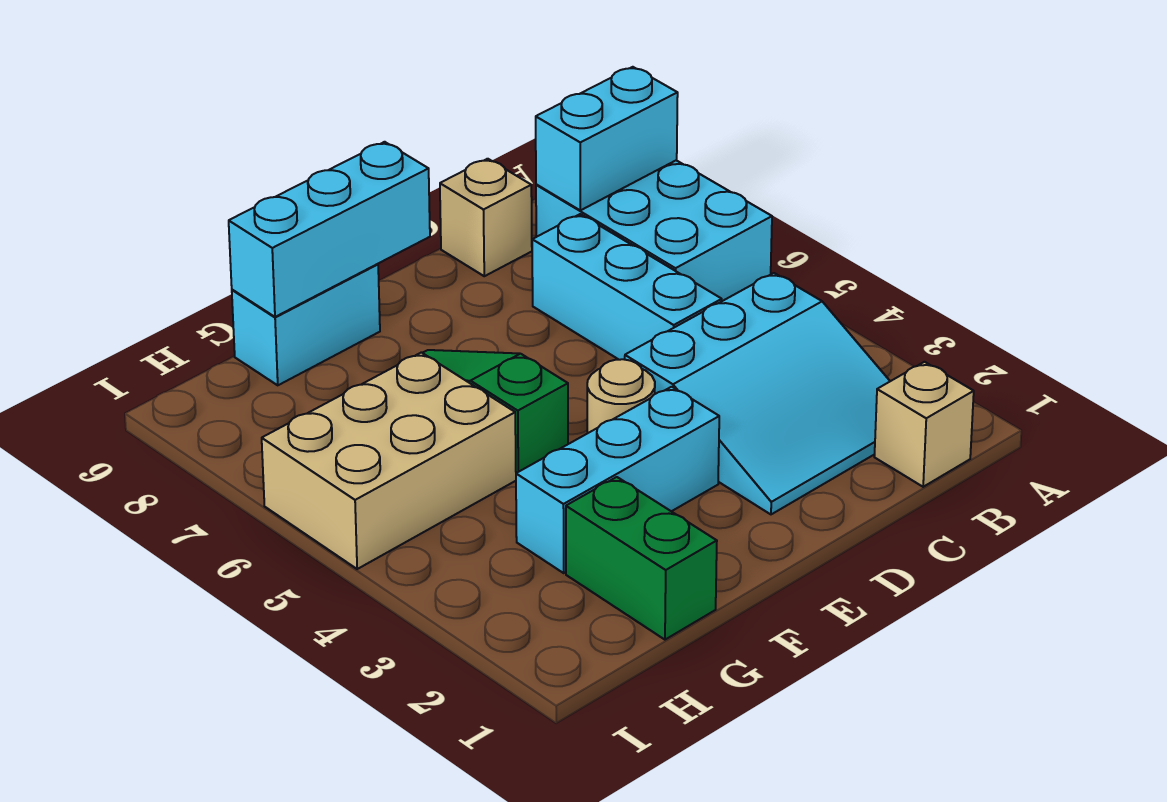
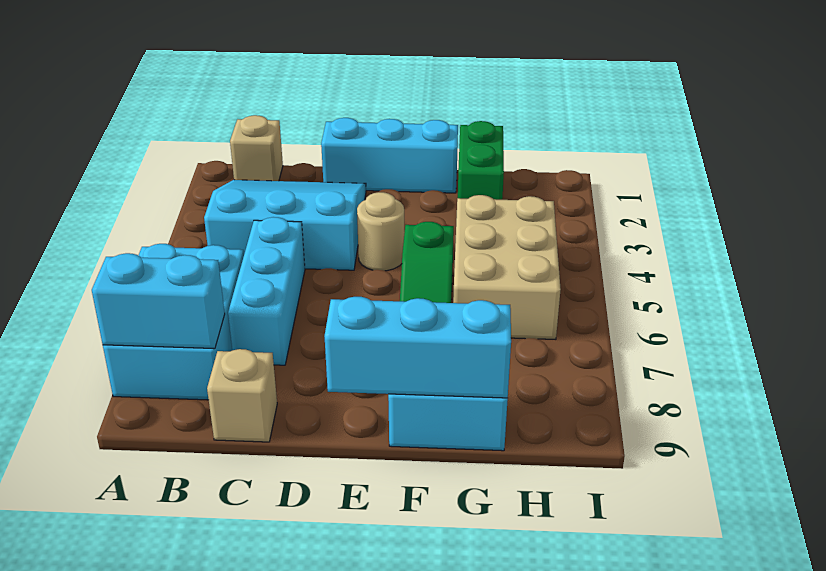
cyan 1x3 brick [516,387,719,573] -> cyan 1x3 brick moved to [321,118,458,193]
tan 2x3 brick [262,352,516,569] -> tan 2x3 brick turned to [453,195,561,339]

